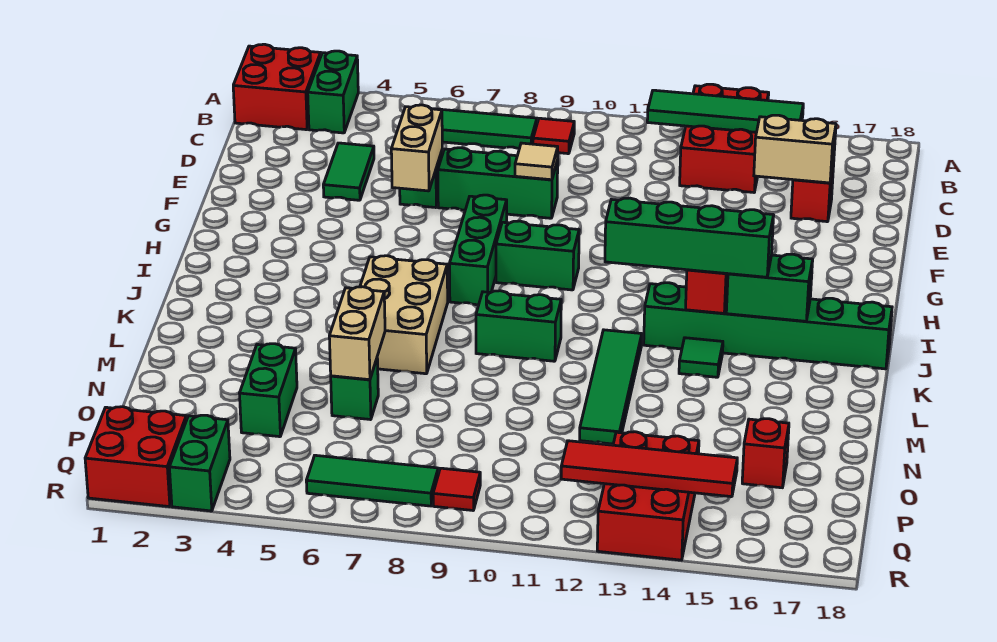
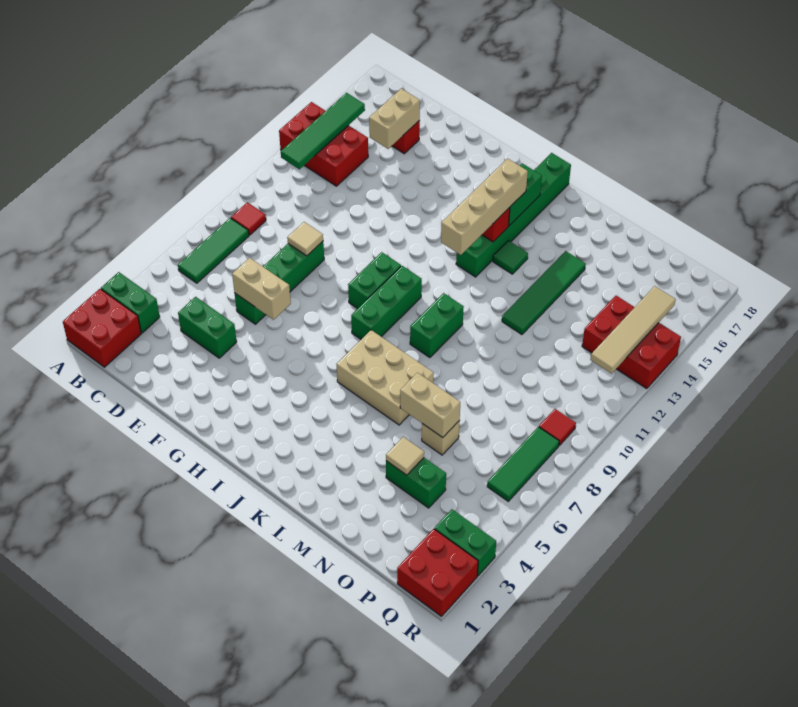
green 1x2 tile [323,143,374,200] -> green 1x2 brick [178,297,237,358]
green 1x3 brick [450,195,507,305] -> green 1x3 brick turned to [351,266,422,339]
green 1x4 brick [605,198,774,277] -> tan 1x4 brick [441,159,528,255]
green 1x4 tile [580,330,642,444] -> green 1x4 tile turned to [502,251,586,335]
none -> tan 1x1 tile [386,437,424,475]
green 1x1 brick [331,359,378,420] -> tan 1x1 brick [422,420,460,455]
red 1x1 brick [742,419,789,488] -> none
red 1x4 tile [561,441,737,497] -> tan 1x4 tile [590,286,676,374]

